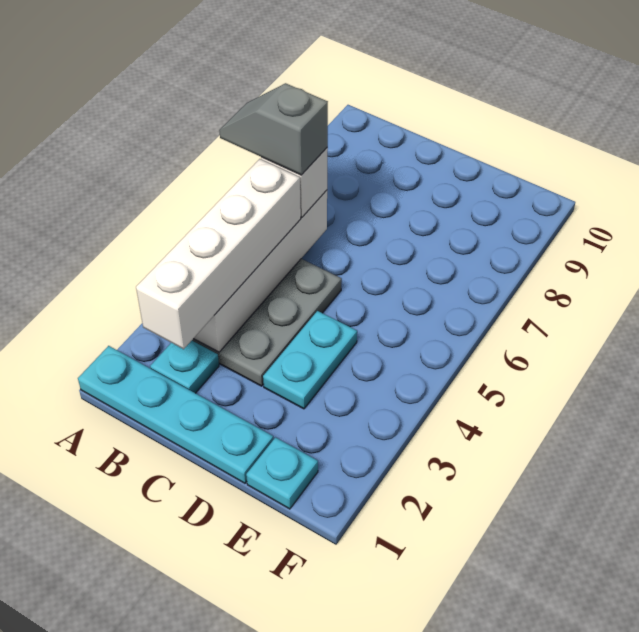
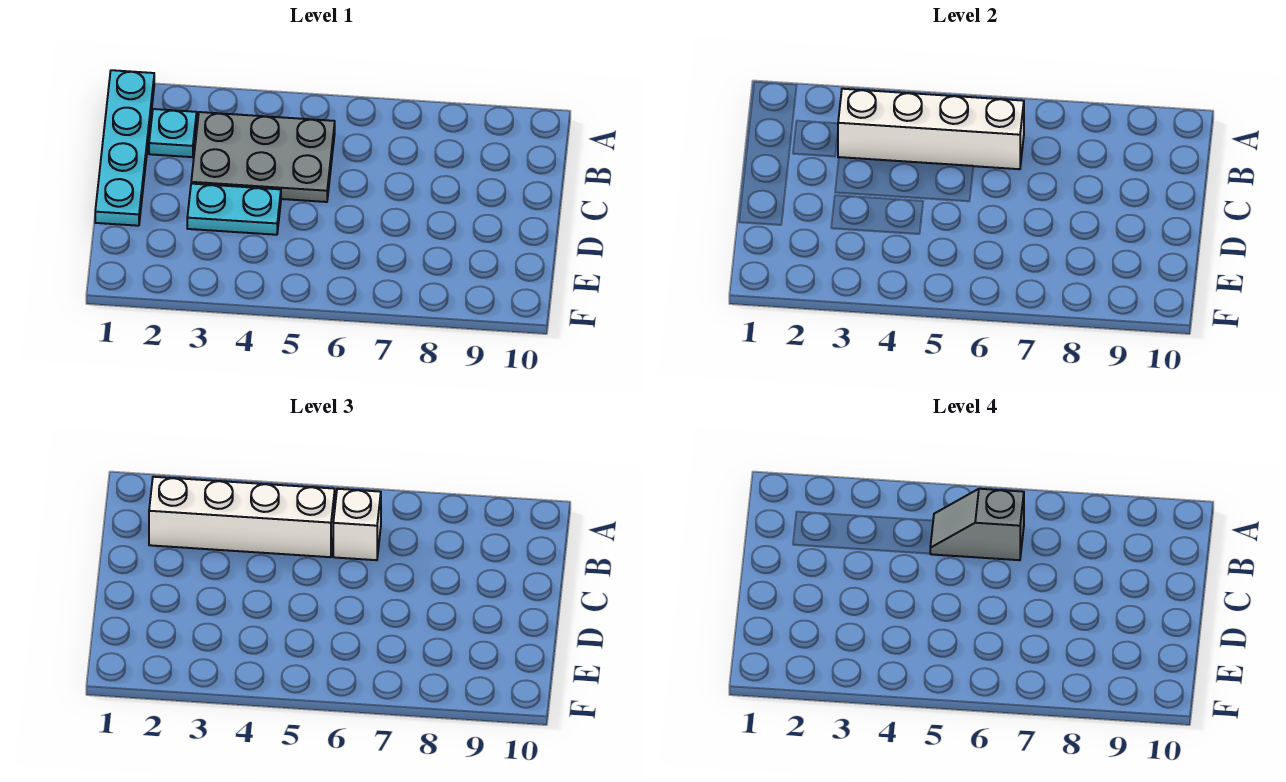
grey 1x2 slope [219,83,328,175] -> grey 1x2 slope turned to [930,489,1024,560]
cyan 1x1 plate [246,438,318,509] -> none

